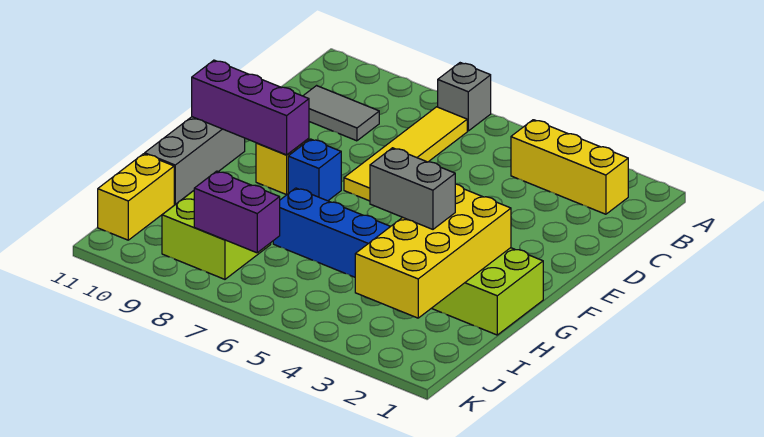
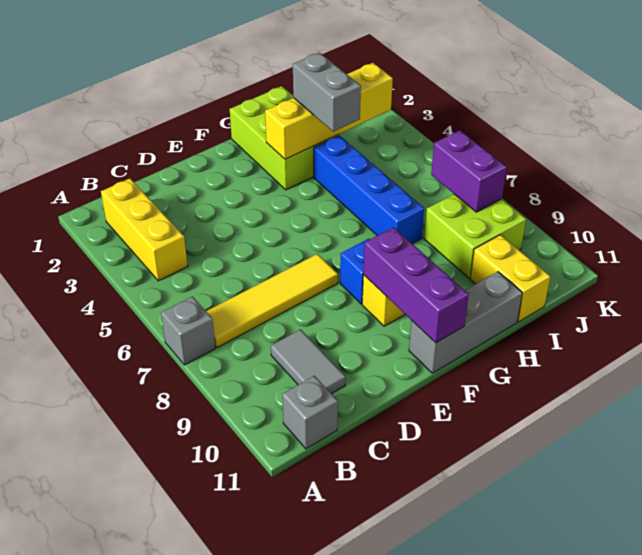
none -> grey 1x1 brick [282,376,338,449]
yellow 2x4 brick [355,184,511,318] -> yellow 1x4 brick [265,63,393,159]
yellow 1x2 brick [98,154,174,240] -> yellow 1x2 brick turned to [470,235,550,322]

